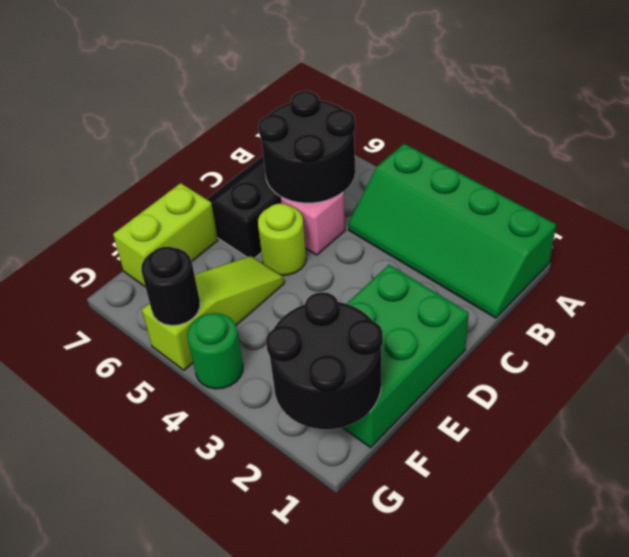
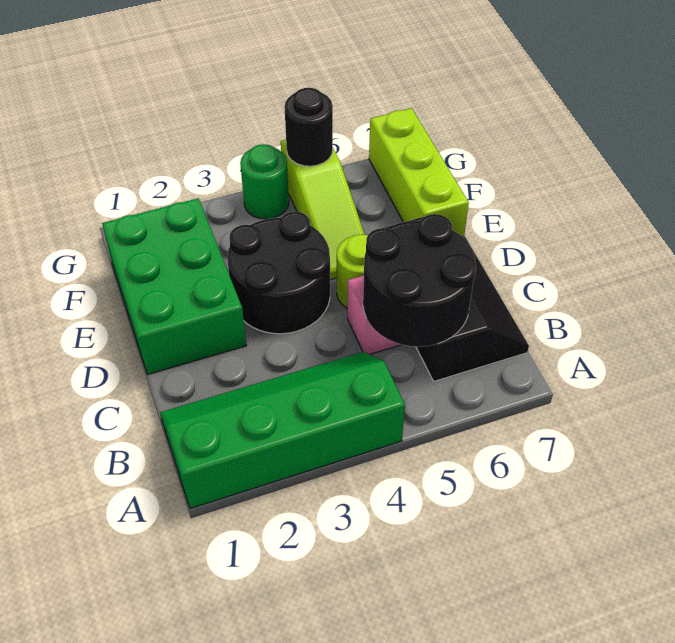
lime 1x2 brick [113,183,218,286] -> lime 1x3 brick [369,108,469,236]
black 2x2 round brick [266,292,383,429] -> black 2x2 round brick moved to [227,212,330,334]

